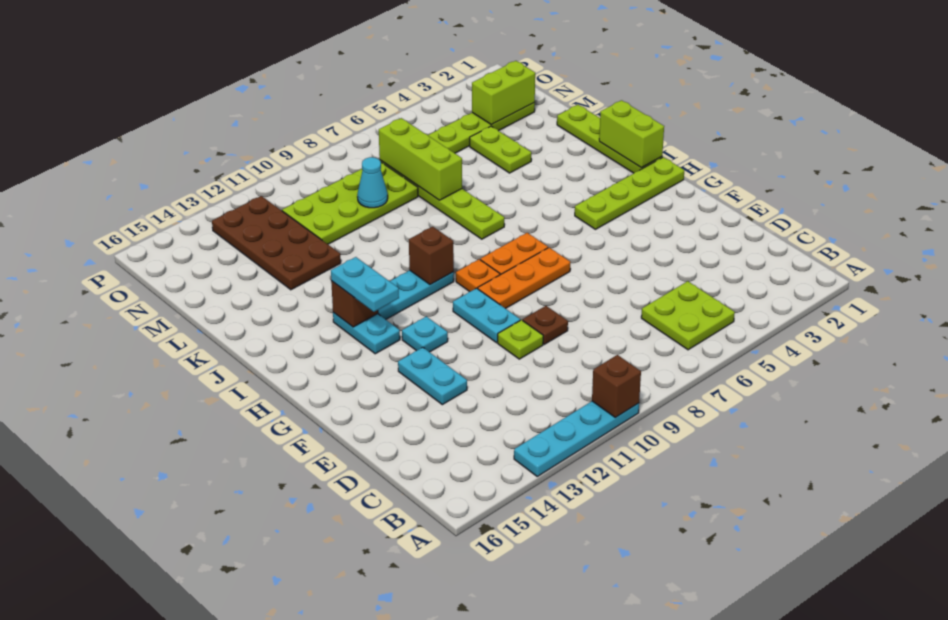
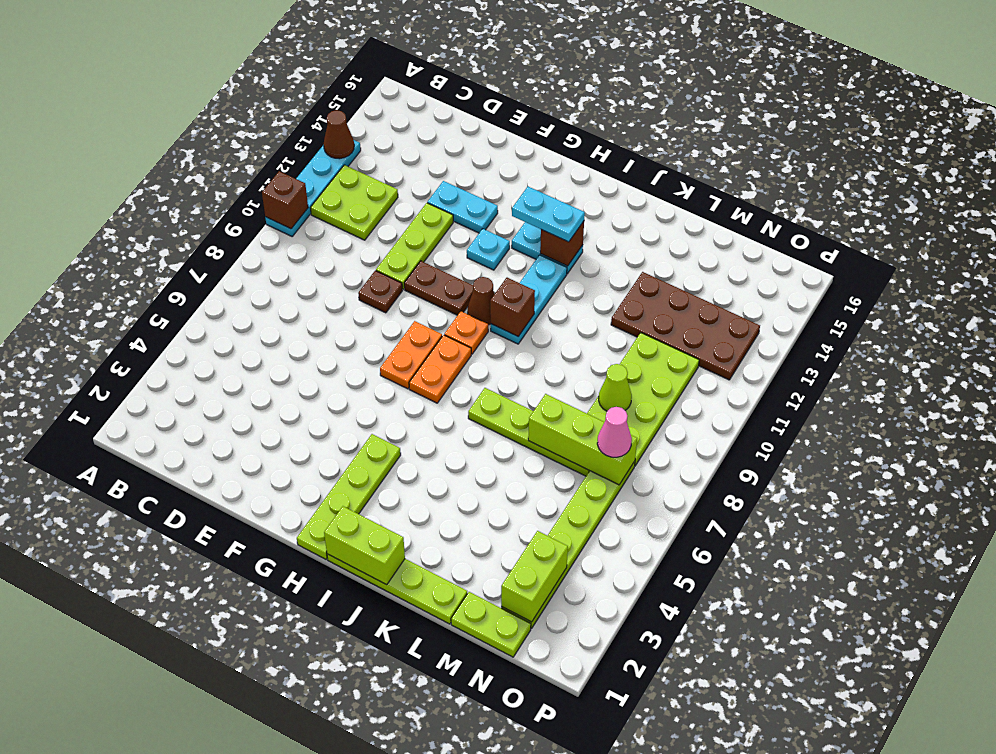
none -> brown 1x1 cone [324,110,354,159]
lime 2x2 plate [641,281,735,350] -> lime 2x2 plate moved to [311,165,398,240]
lime 1x1 plate [498,320,543,359] -> lime 1x3 plate [376,203,453,289]
cyan 1x2 plate [453,288,520,343] -> brown 1x2 plate [404,261,473,315]
orange 1x3 plate [478,248,570,309] -> orange 1x2 plate [380,321,442,389]
none -> brown 1x1 cone [468,277,494,325]
lime 1x2 plate [470,126,531,173] -> lime 1x2 plate moved to [451,592,531,657]
cyan 1x1 cone [357,157,388,208] -> lime 1x1 cone [599,364,632,411]
none -> pink 1x1 cone [597,407,632,457]

